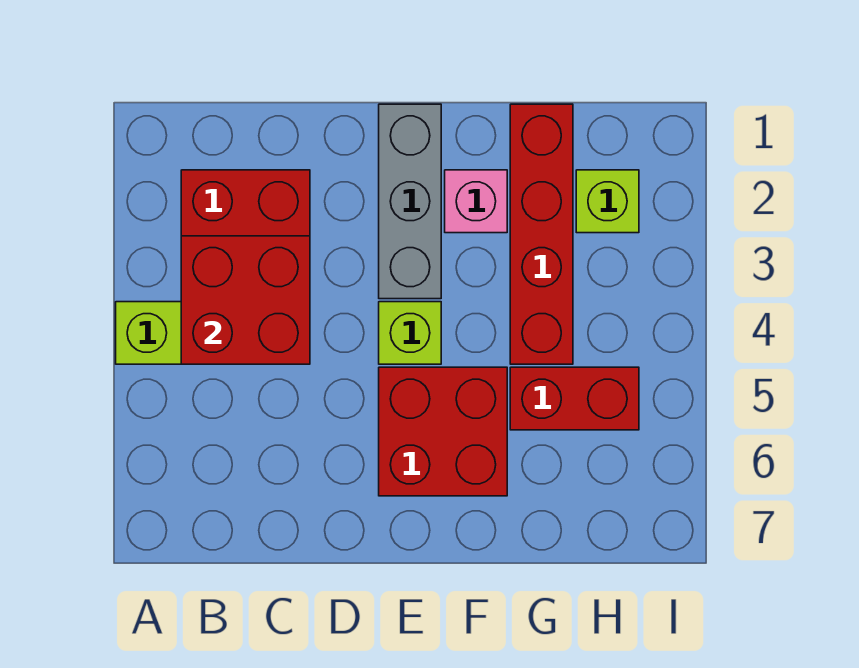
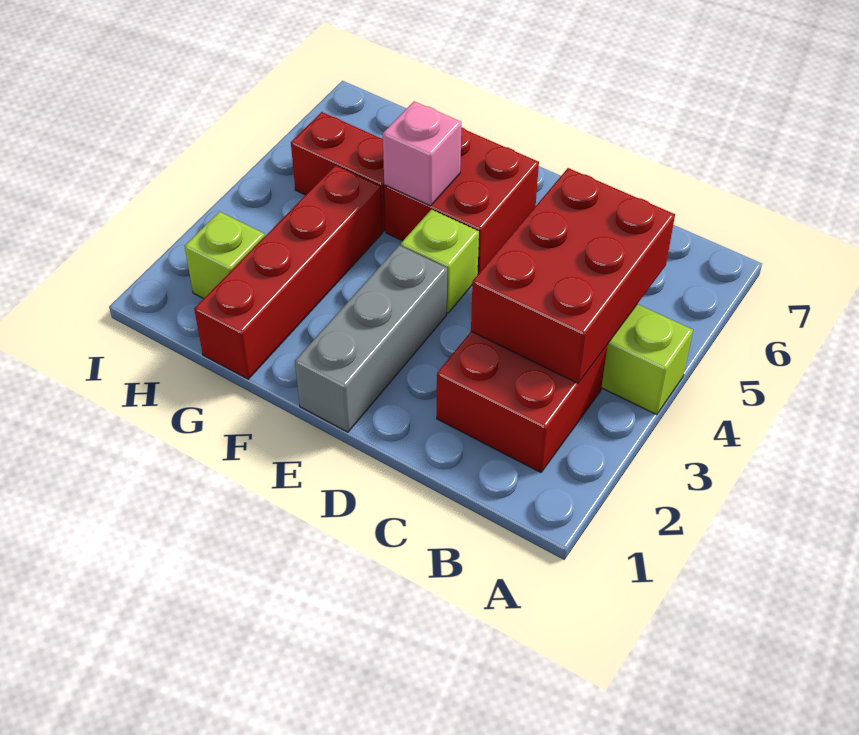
red 2x2 brick [181,236,310,364] -> red 2x3 brick [471,168,675,383]
pink 1x1 brick [445,170,507,233] -> pink 1x1 brick moved to [383,101,461,206]

